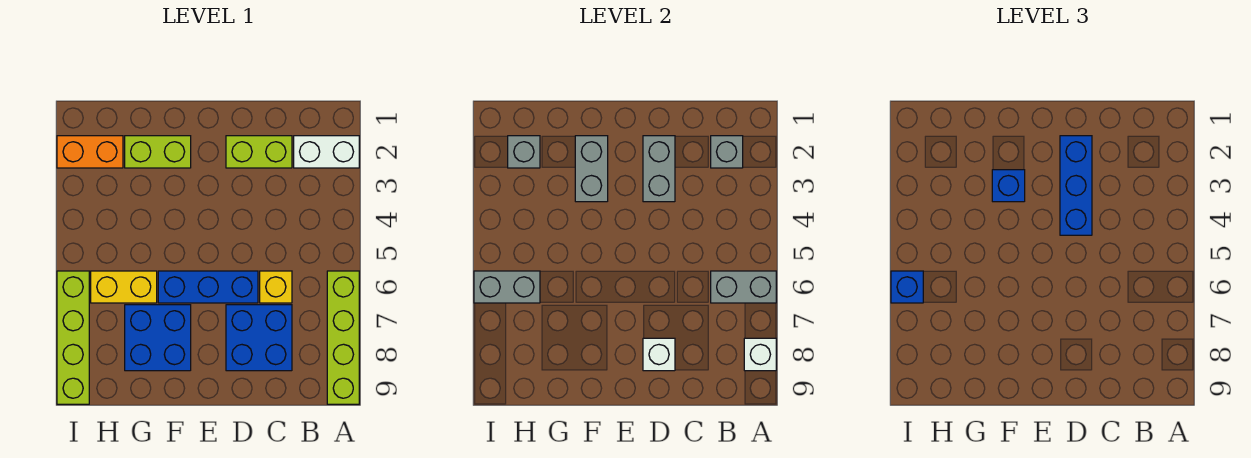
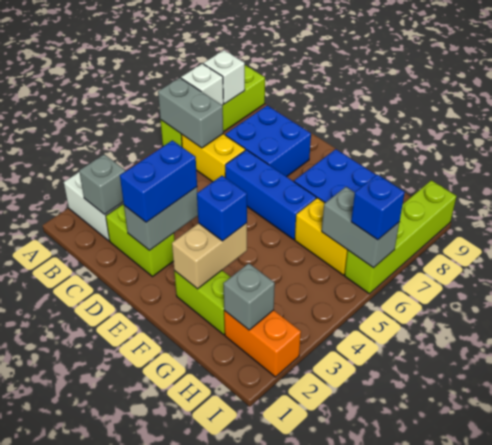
yellow 1x1 brick [260,271,292,303] -> yellow 1x2 brick [181,134,245,182]
blue 1x3 brick [1060,136,1092,235] -> blue 1x2 brick [120,140,197,222]
white 1x1 brick [643,338,675,371] -> white 1x1 brick moved to [181,64,224,105]
grey 1x2 brick [575,136,608,202] -> tan 1x2 brick [172,223,247,289]

